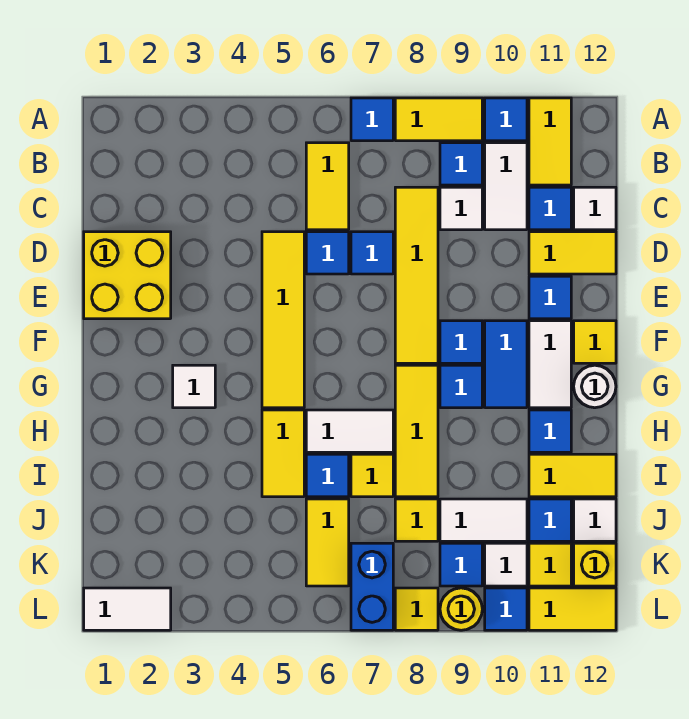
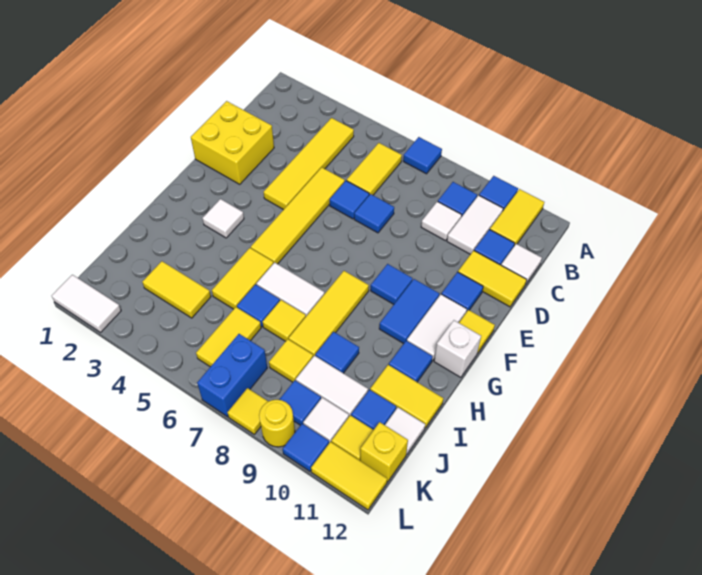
yellow 1x2 tile [395,98,482,141] -> yellow 1x2 tile moved to [142,261,211,318]
yellow 1x4 tile [395,187,438,363] -> yellow 1x4 tile moved to [264,118,354,210]
blue 1x1 tile [440,365,482,408] -> blue 1x1 tile moved to [315,332,359,373]
white 1x1 round brick [574,365,616,408] -> white 1x1 brick [434,320,481,377]

